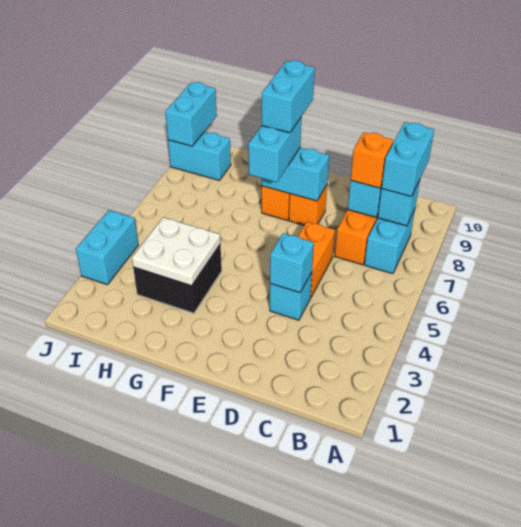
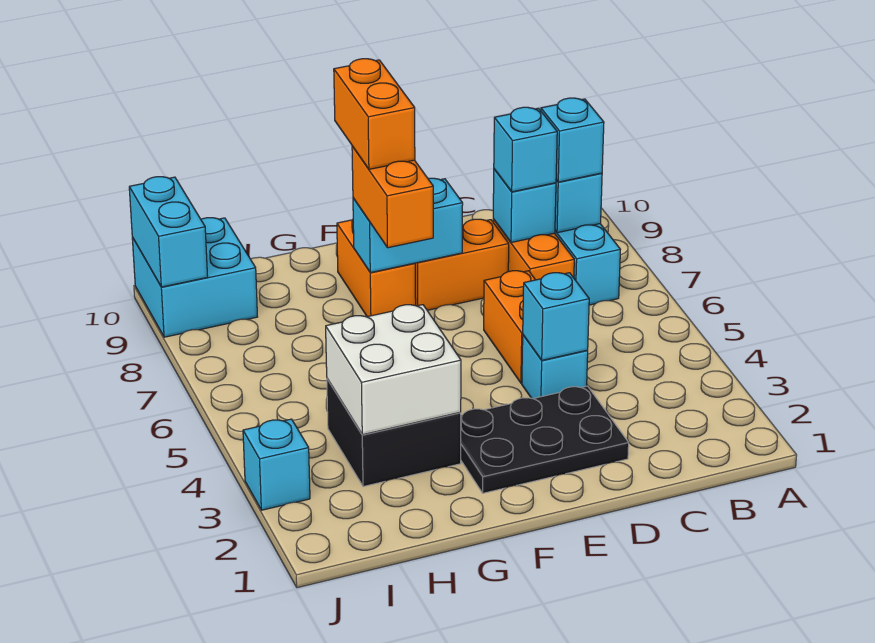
cyan 1x2 brick [382,122,434,197] -> cyan 1x1 brick [541,98,604,182]
orange 1x1 brick [351,132,393,188] -> cyan 1x1 brick [494,107,557,192]
none -> black 2x3 plate [461,386,629,493]
orange 1x1 brick [289,185,327,225] -> orange 1x2 brick [415,219,509,310]
cyan 1x2 brick [248,118,301,182] -> orange 1x2 brick [352,146,433,248]
cyan 1x2 brick [262,61,315,133] -> orange 1x2 brick [334,59,415,169]
white 2x2 plate [132,217,220,286] -> white 2x2 brick [326,305,461,435]
cyan 1x2 brick [168,132,231,180] -> cyan 2x2 brick [132,218,257,337]
cyan 1x2 brick [76,210,138,285] -> cyan 1x1 brick [243,419,310,510]

